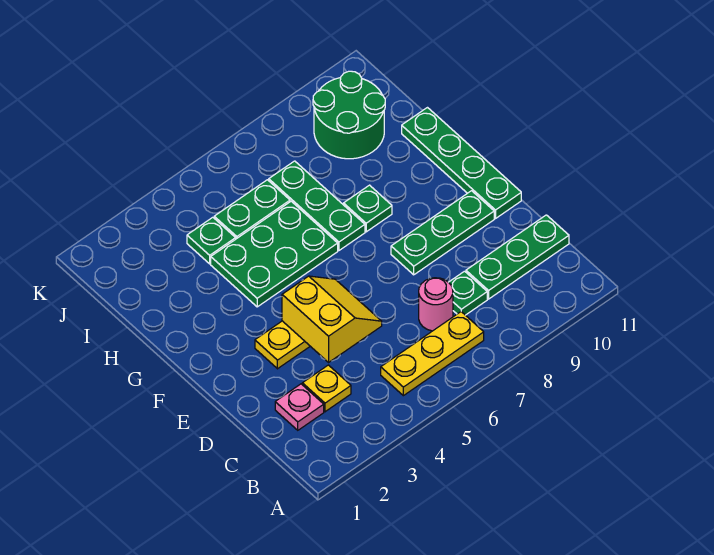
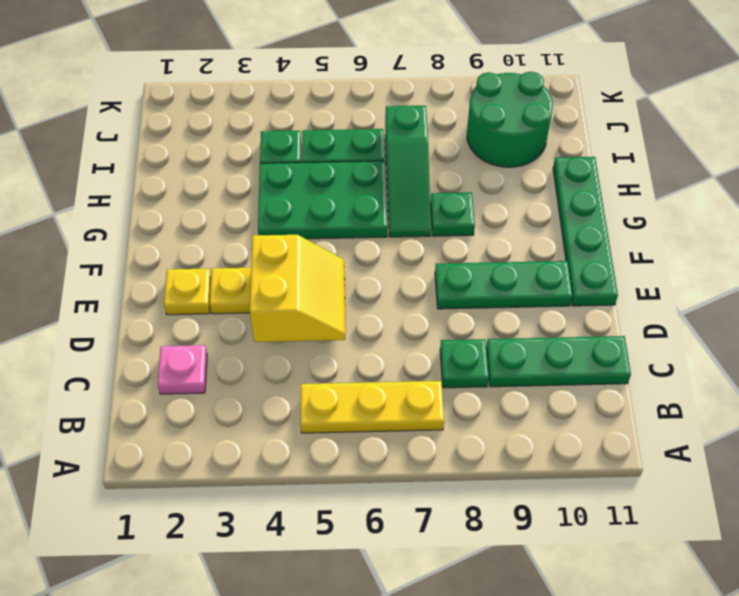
yellow 1x1 plate [302,365,351,412] -> yellow 1x1 plate moved to [164,268,211,315]
pink 1x1 round brick [419,278,453,331] -> none
green 1x3 plate [269,161,365,250] -> green 1x3 slope [385,105,431,237]

